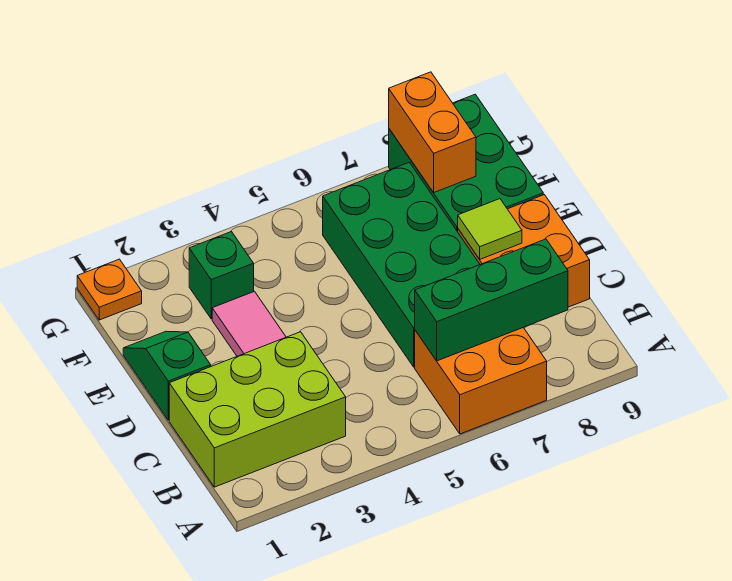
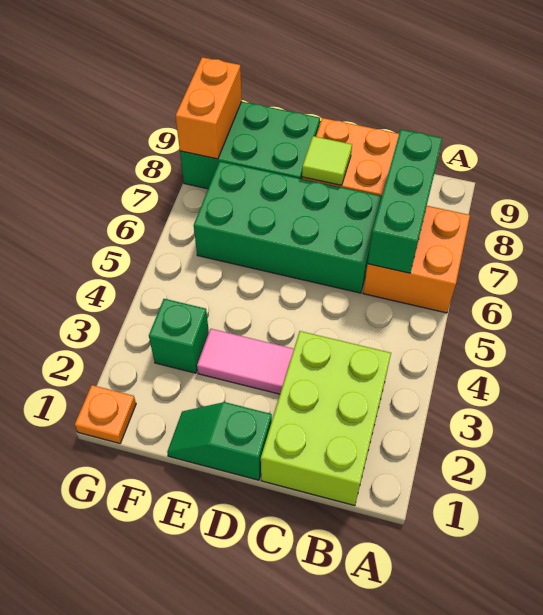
orange 1x2 brick [389,72,476,193] -> orange 1x2 brick turned to [175,57,242,159]

